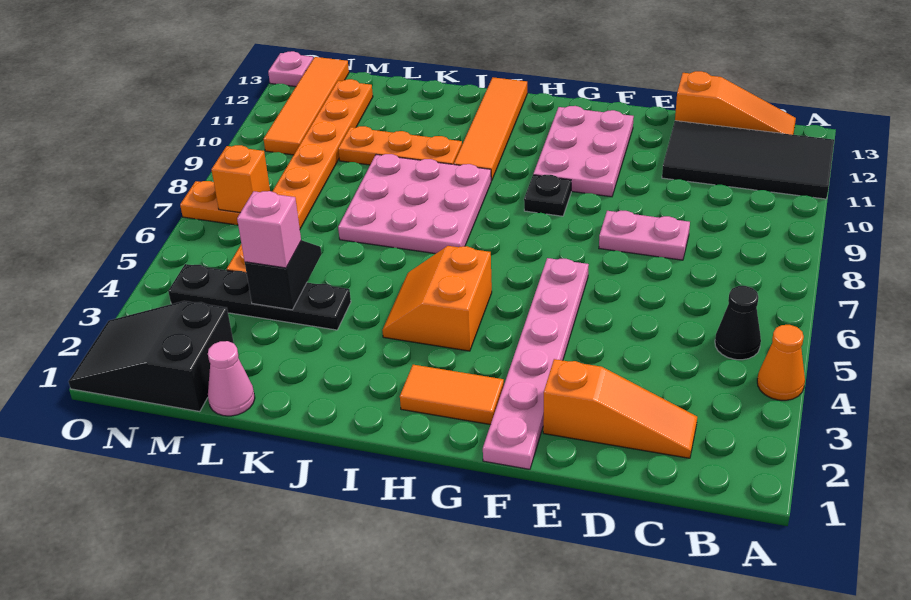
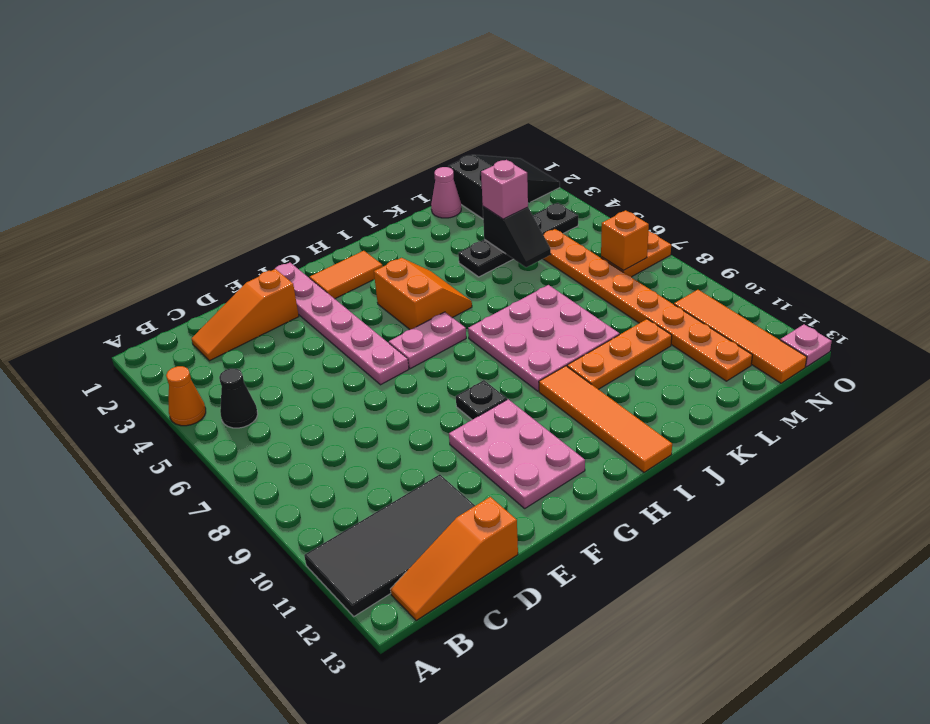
pink 1x2 plate [599,211,690,260] -> pink 1x2 plate moved to [389,312,466,369]

